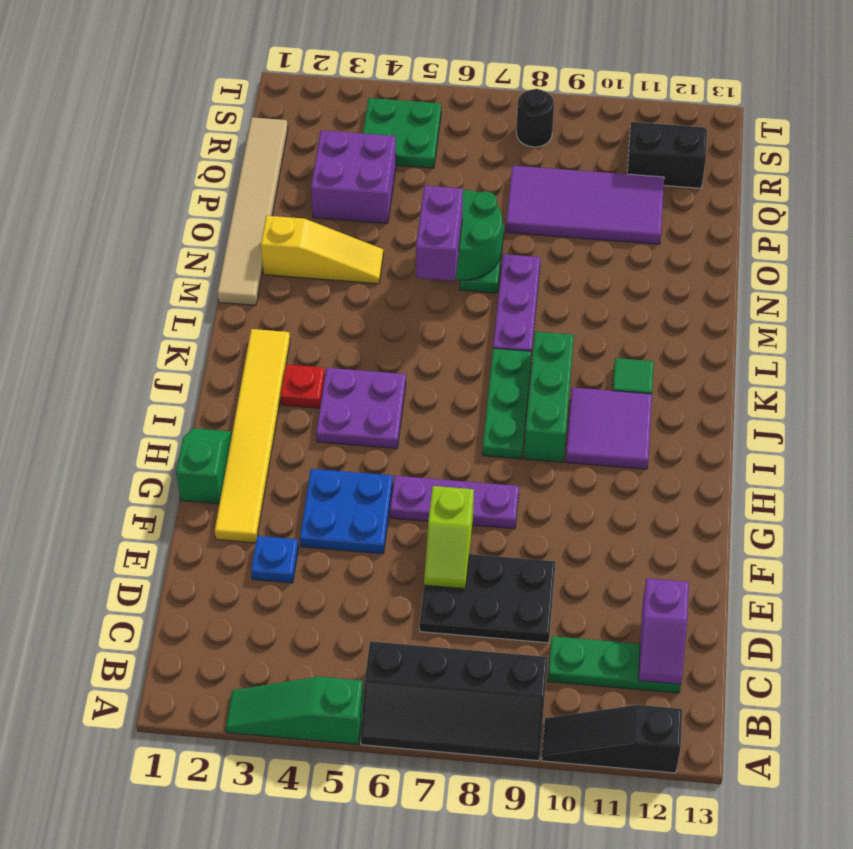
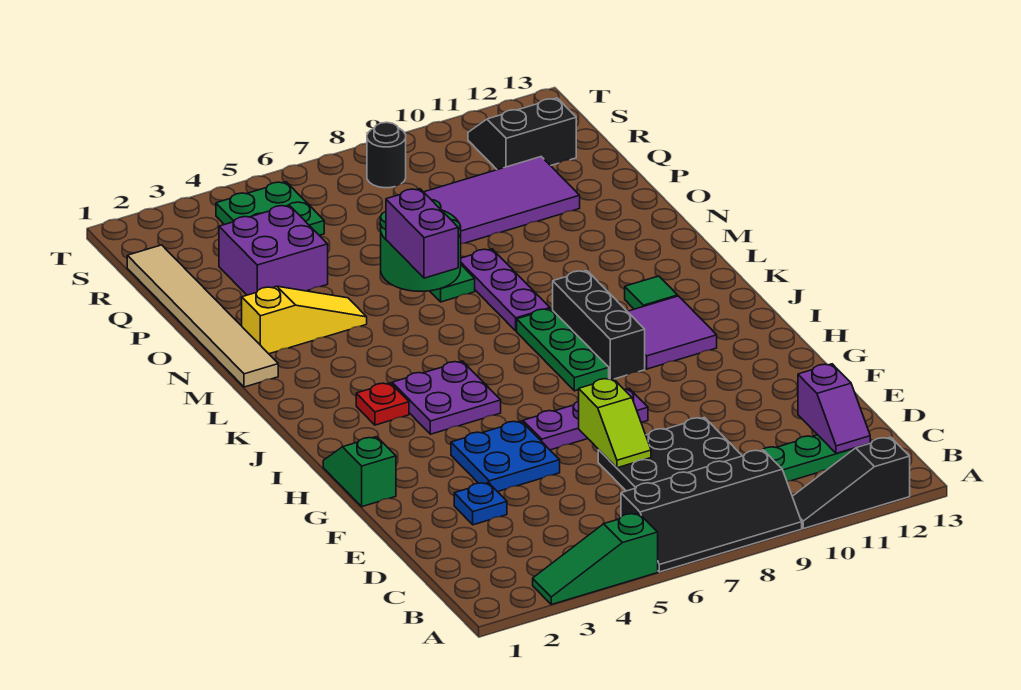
yellow 1x6 tile [215,329,290,543] -> none
green 1x3 brick [524,332,574,462] -> black 1x3 brick [553,271,645,379]

